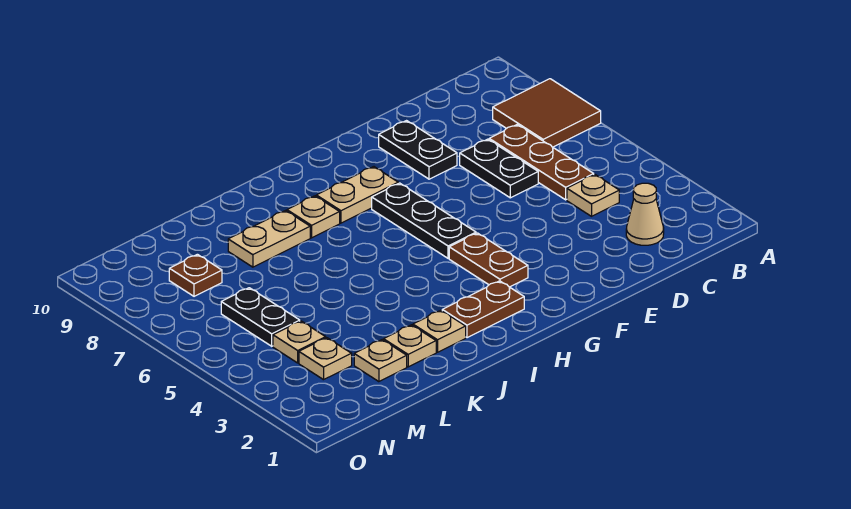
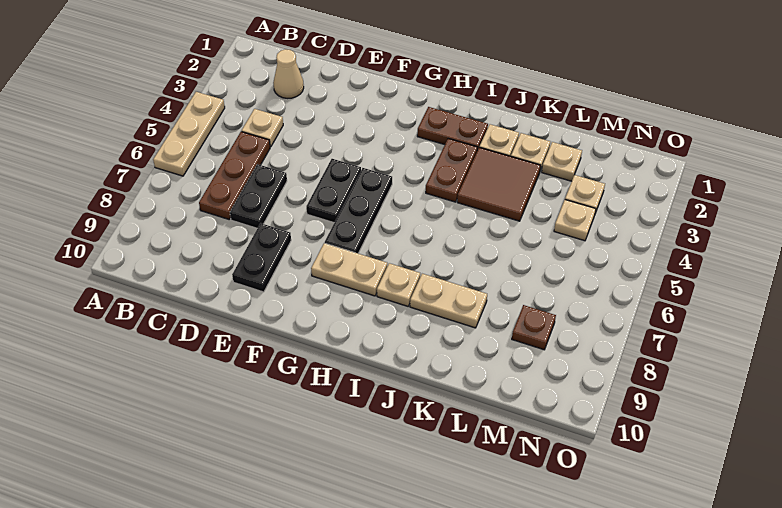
none -> tan 1x3 plate [153,92,225,176]
brown 2x2 tile [493,79,601,147] -> brown 2x2 tile moved to [457,148,541,221]
brown 1x2 plate [449,233,528,287] -> brown 1x2 plate moved to [426,139,477,202]
black 1x2 plate [221,288,300,346] -> black 1x2 plate moved to [306,159,361,223]

